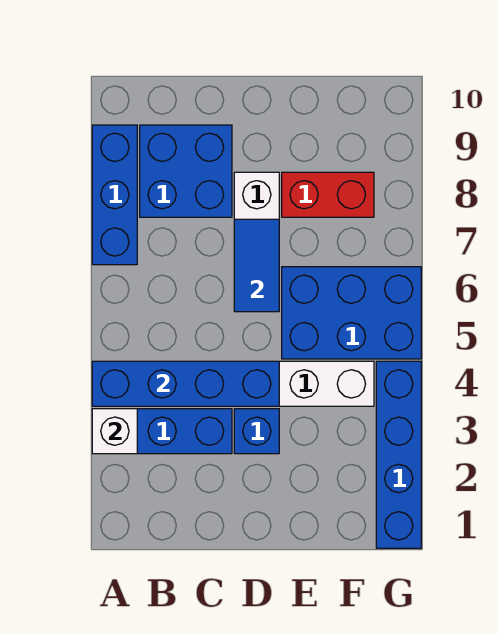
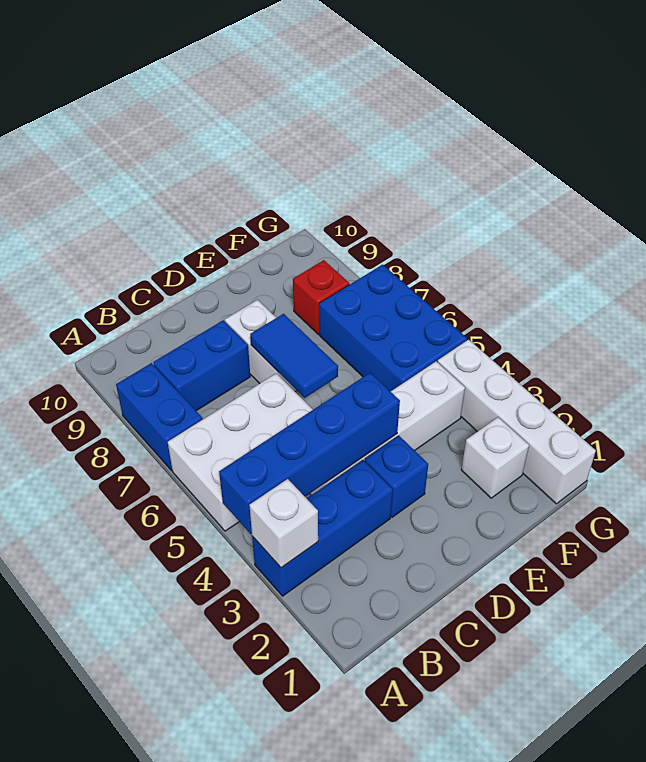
none -> white 2x3 brick [168,373,313,531]
blue 1x3 brick [92,125,137,265] -> blue 1x2 brick [116,363,203,471]
blue 2x2 brick [140,125,232,217] -> blue 1x2 brick [153,320,250,411]
blue 2x3 brick [282,267,421,359] -> blue 2x3 brick turned to [319,265,467,392]
red 1x2 brick [282,172,374,217] -> red 1x1 brick [293,260,349,334]
none -> white 1x1 brick [461,417,529,498]
blue 1x4 brick [376,361,421,548] -> white 1x4 brick [438,340,596,504]

